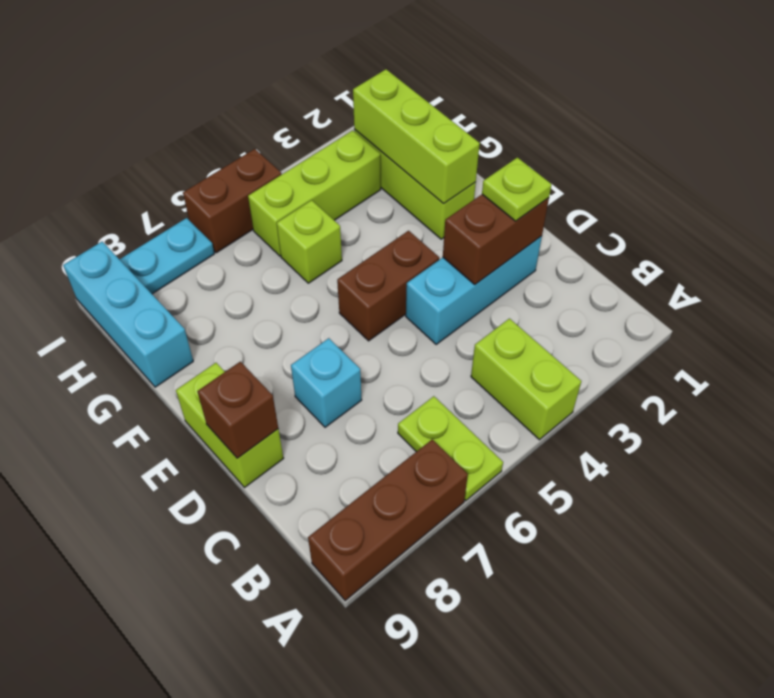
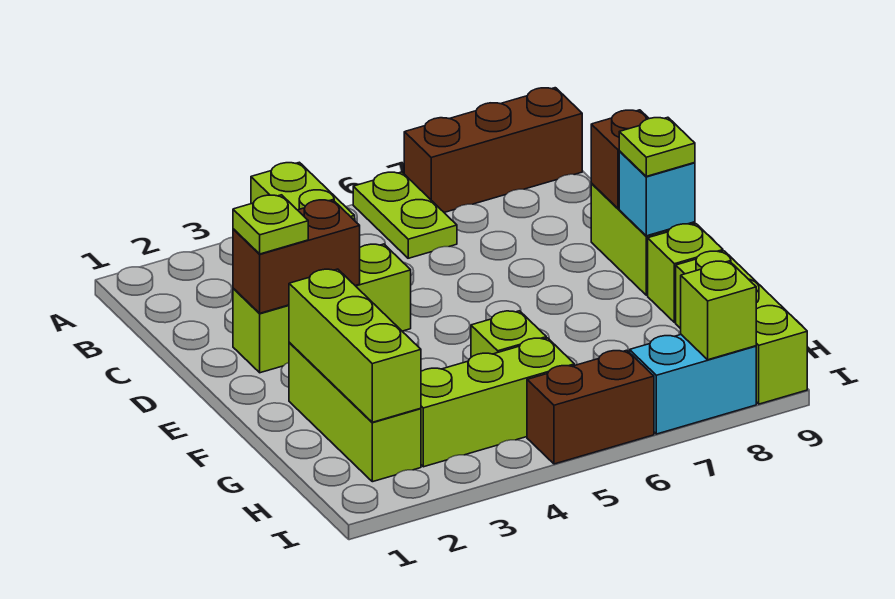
cyan 1x3 brick [406,236,542,344] -> lime 1x3 brick [233,244,411,373]
cyan 1x1 brick [291,338,362,427] -> cyan 1x1 brick moved to [619,152,695,236]
brown 1x2 brick [337,231,439,341] -> none
none -> lime 1x1 plate [619,117,695,176]
none -> lime 1x1 brick [648,224,723,322]
cyan 1x3 brick [63,242,193,387] -> lime 1x3 brick [676,251,807,404]
cyan 1x2 plate [119,218,214,294] -> cyan 1x2 brick [630,335,756,434]
none -> lime 1x1 brick [681,261,756,360]

